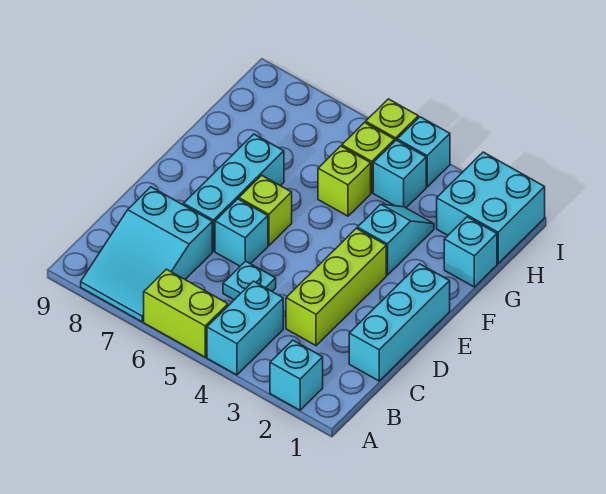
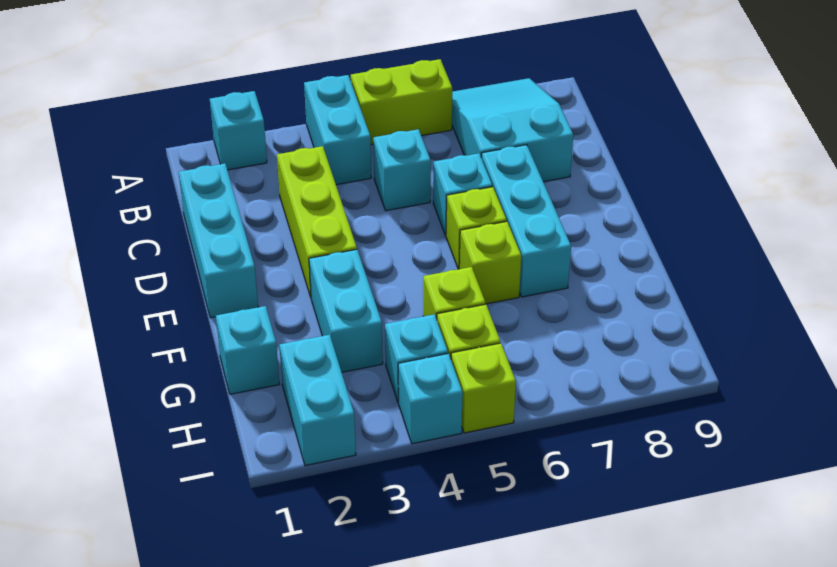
cyan 1x1 plate [223,261,276,300] -> cyan 1x1 brick [373,129,431,211]
cyan 1x2 slope [357,204,434,275] -> cyan 1x2 brick [309,250,383,372]
none -> lime 1x1 brick [459,222,521,304]
cyan 2x2 brick [437,152,545,263] -> cyan 1x2 brick [279,335,356,466]

